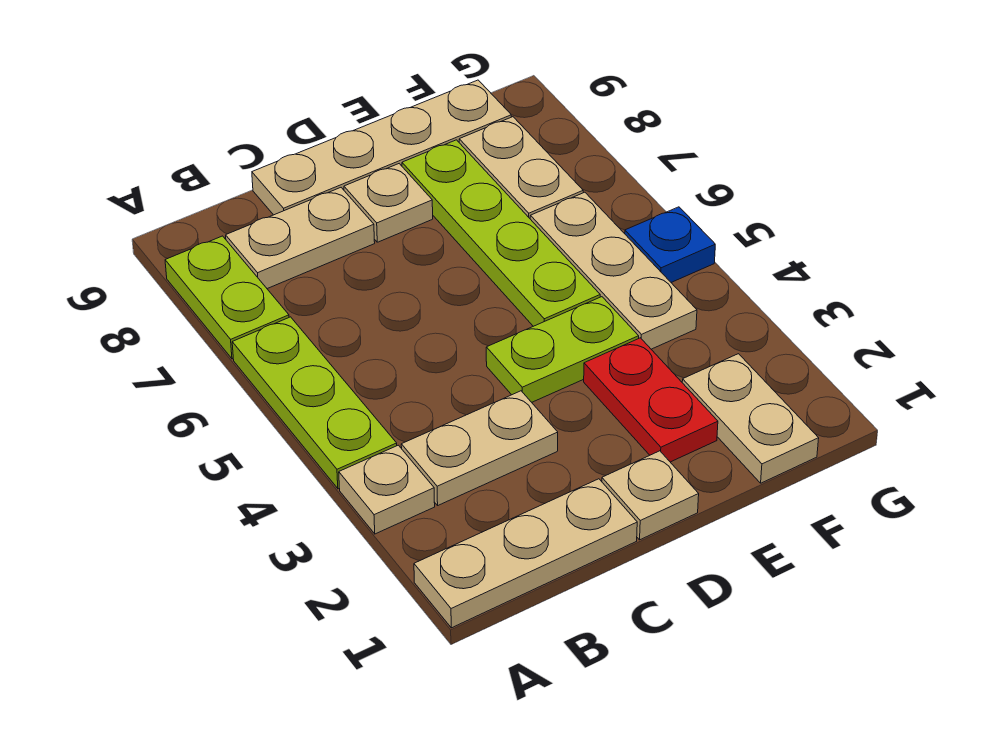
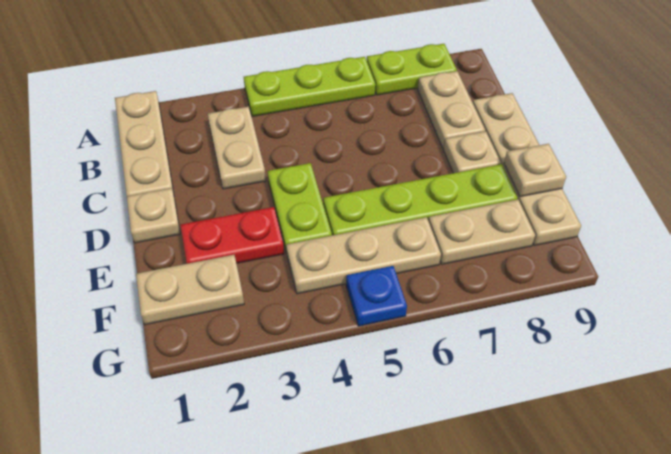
tan 1x1 plate [339,445,435,534] -> tan 1x1 plate moved to [504,144,566,197]

